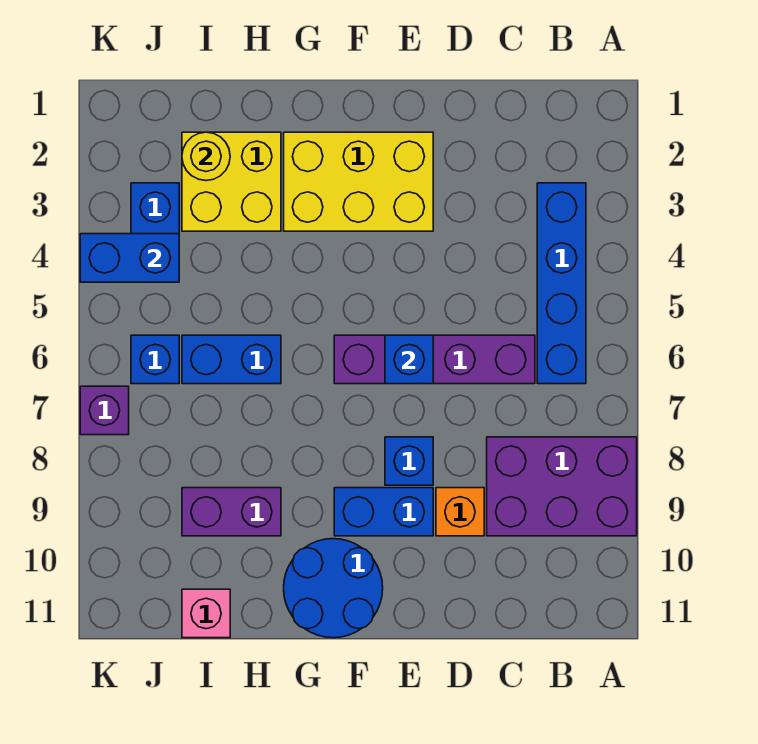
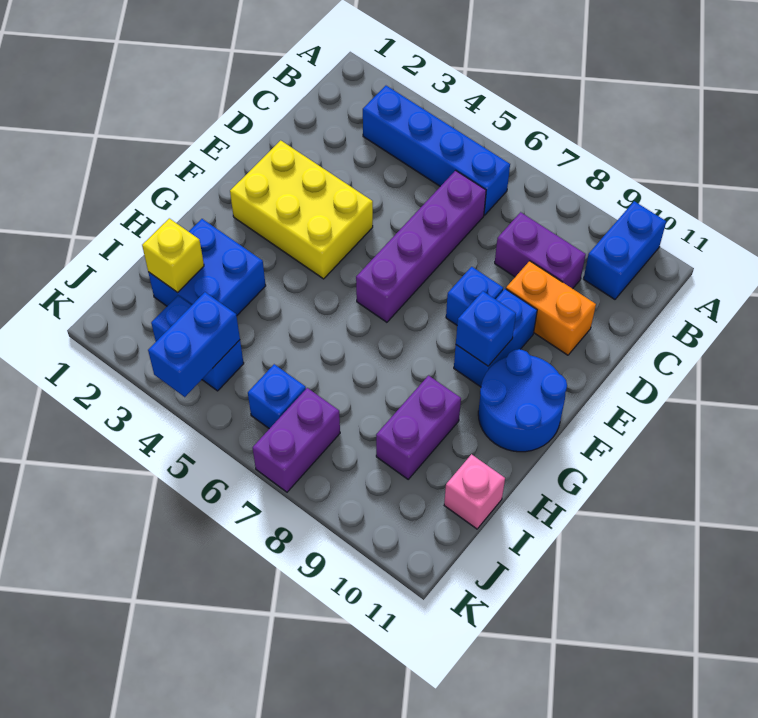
purple 2x3 brick [487,437,637,536] -> purple 1x2 brick [495,212,586,289]
orange 1x1 brick [436,488,484,536] -> orange 1x2 brick [506,261,596,355]
yellow 2x3 brick [284,132,433,231] -> yellow 2x3 brick turned to [230,140,373,279]
blue 1x1 brick [385,335,433,384] -> blue 1x1 brick moved to [456,291,516,366]
yellow 2x2 brick [182,132,281,231] -> blue 2x2 brick [148,219,266,315]
blue 1x2 brick [182,335,281,384] -> blue 1x2 brick moved to [584,201,666,299]
yellow 1x1 round brick [182,132,230,181] -> yellow 1x1 brick [142,218,204,292]
purple 1x1 brick [80,386,129,435] -> purple 1x2 brick [253,388,340,492]

